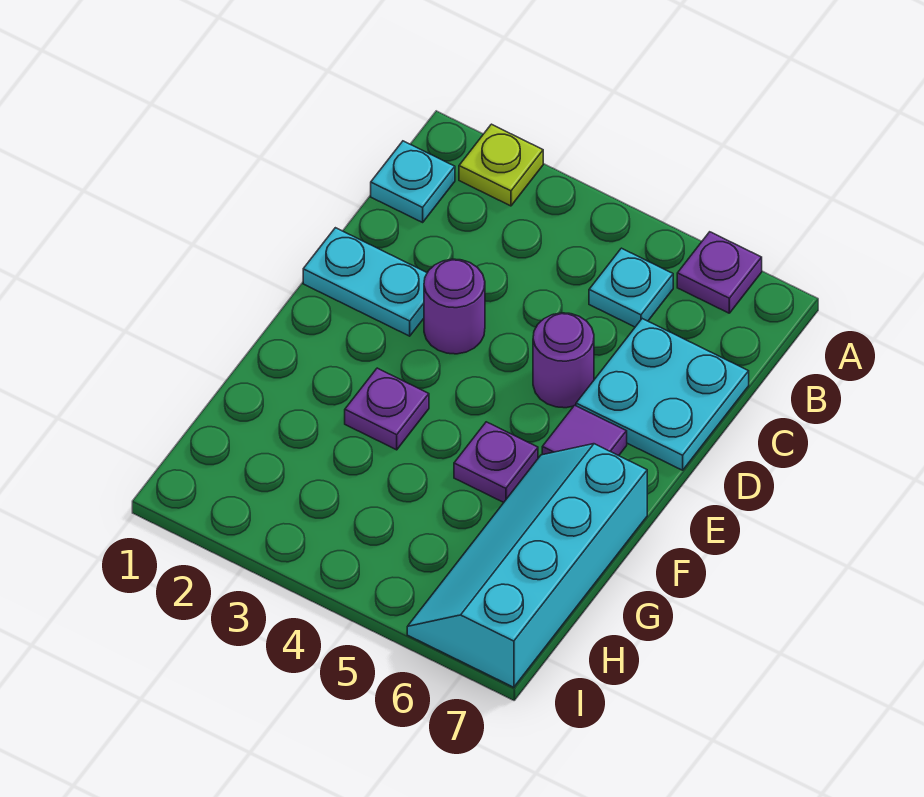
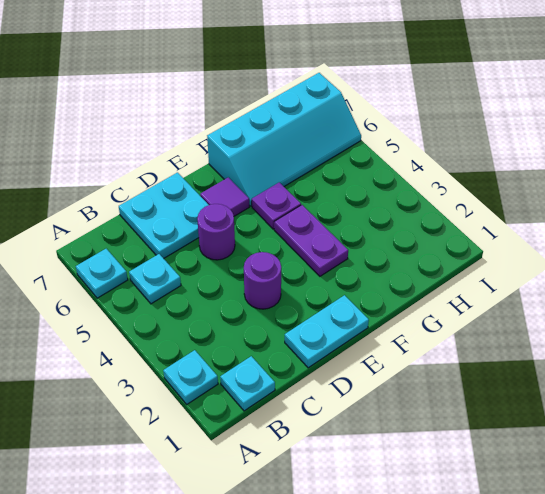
lime 1x1 plate [459,124,543,206] -> cyan 1x1 plate [163,350,218,404]
purple 1x1 plate [677,232,762,313] -> cyan 1x1 plate [76,249,128,298]
cyan 1x2 plate [303,228,427,336] -> cyan 1x2 plate turned to [285,295,369,368]
purple 1x1 plate [345,368,429,450] -> purple 1x2 plate [274,205,348,276]

